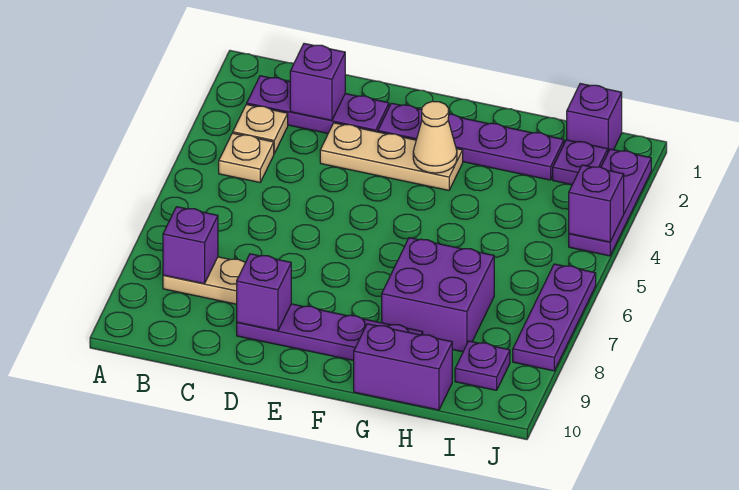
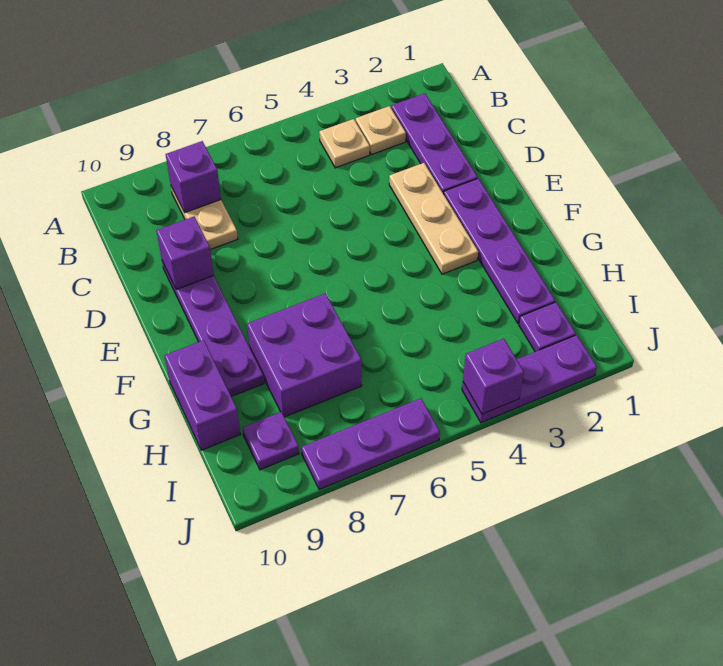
purple 1x1 brick [290,44,345,120] -> none
tan 1x1 cone [413,101,457,173] -> none
purple 1x1 brick [567,84,622,151] -> none

